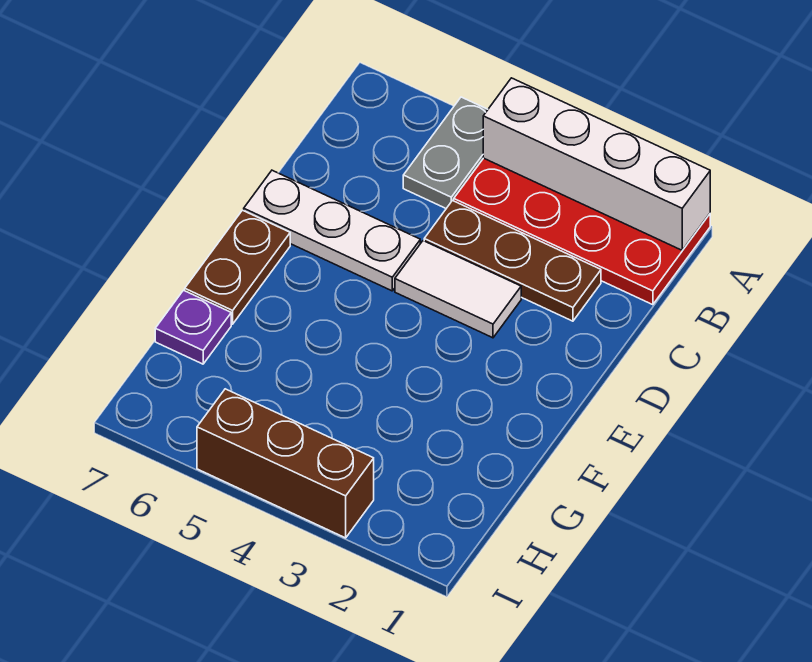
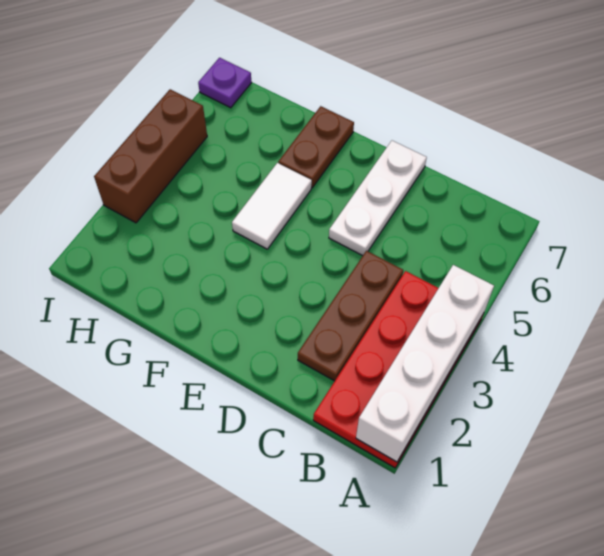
grey 1x2 plate [403,97,488,208] -> none
white 1x2 tile [395,241,521,338] -> white 1x2 tile moved to [232,163,312,249]
brown 1x2 plate [185,210,290,324] -> brown 1x2 plate turned to [278,106,354,188]
purple 1x1 plate [155,290,231,364] -> purple 1x1 plate moved to [198,58,251,108]

